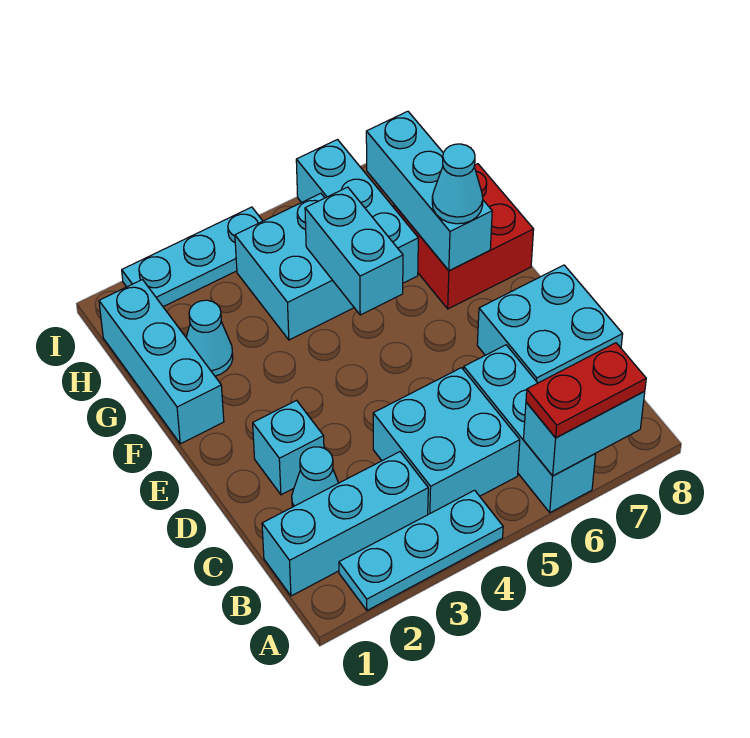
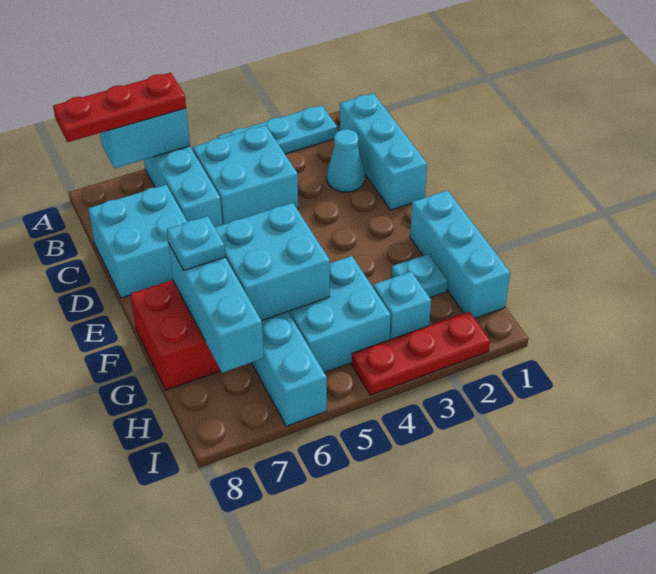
red 1x2 plate [526,343,646,438] -> red 1x3 plate [53,73,186,142]
cyan 1x3 brick [262,452,428,596] -> cyan 1x3 brick turned to [340,93,427,210]
cyan 1x1 brick [253,401,324,495] -> cyan 1x1 brick moved to [373,272,431,340]
cyan 1x2 brick [305,187,403,315] -> cyan 2x2 brick [215,203,330,320]
cyan 1x1 cone [432,144,483,224] -> cyan 1x1 plate [167,216,225,270]
cyan 1x1 cone [186,300,233,376] -> cyan 1x1 plate [392,254,447,298]
cyan 1x3 plate [122,207,263,307] -> red 1x3 plate [351,312,490,395]

